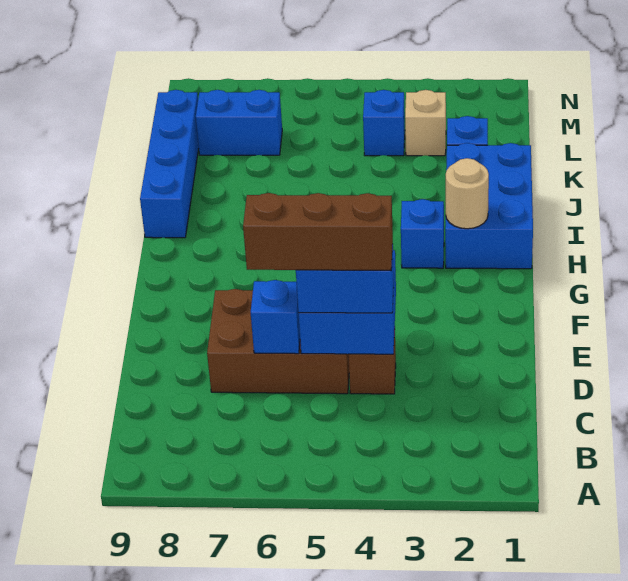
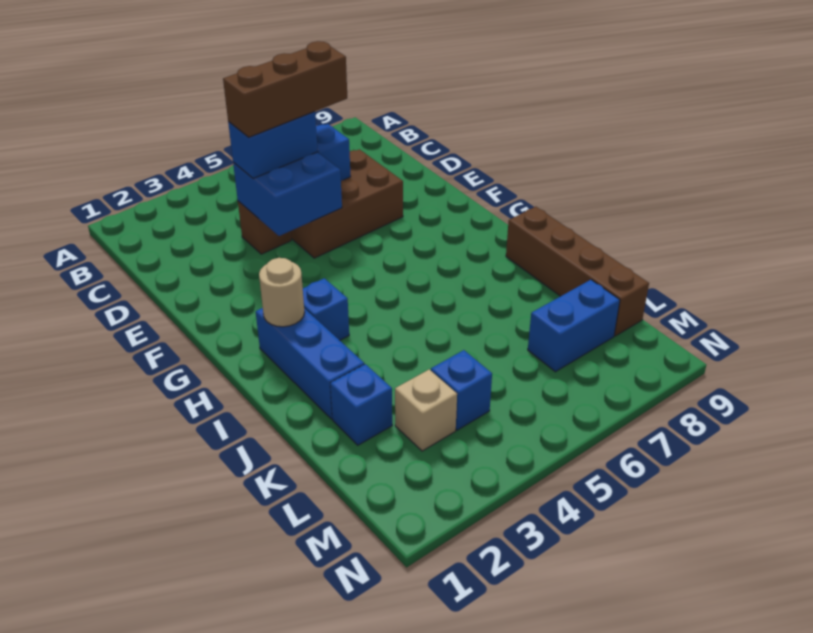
blue 2x3 brick [445,143,533,269] -> blue 1x3 brick [256,308,364,419]
blue 1x4 brick [140,90,199,238] -> brown 1x4 brick [506,207,649,336]

